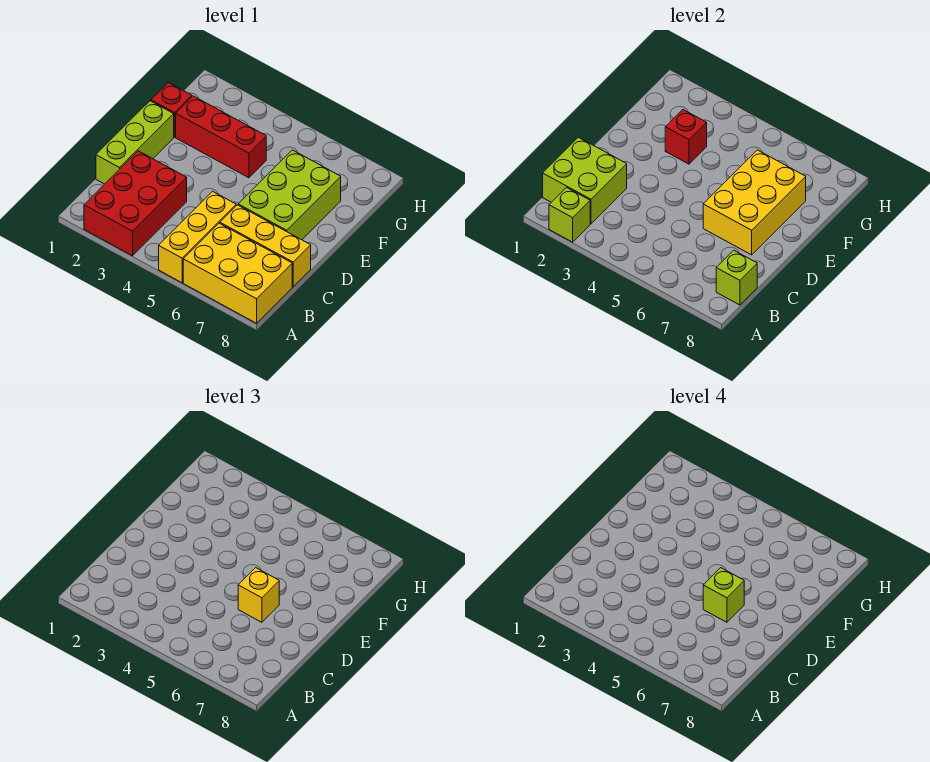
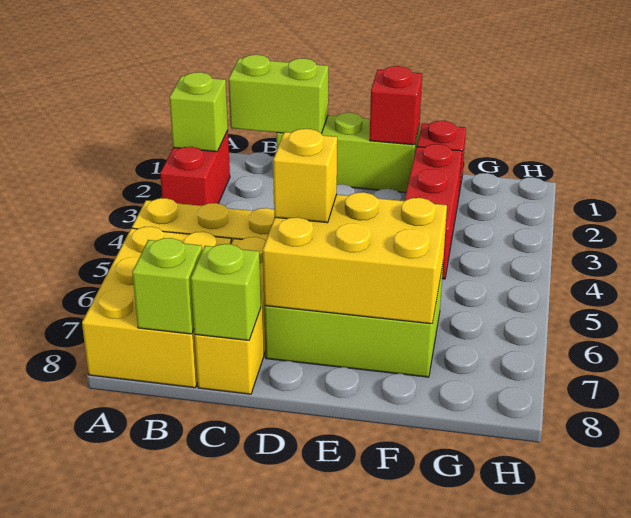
red 2x3 brick [84,151,187,256] -> red 1x2 brick [160,130,230,206]
lime 2x2 brick [543,137,627,224] -> lime 1x2 brick [229,55,328,134]
lime 1x1 brick [703,568,744,622] -> lime 1x1 brick moved to [191,244,261,340]
red 1x1 brick [665,110,707,164] -> red 1x1 brick moved to [370,66,422,145]

